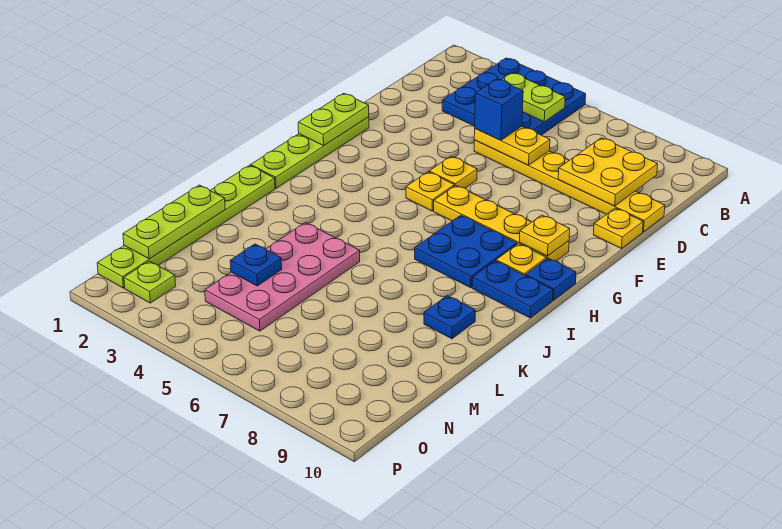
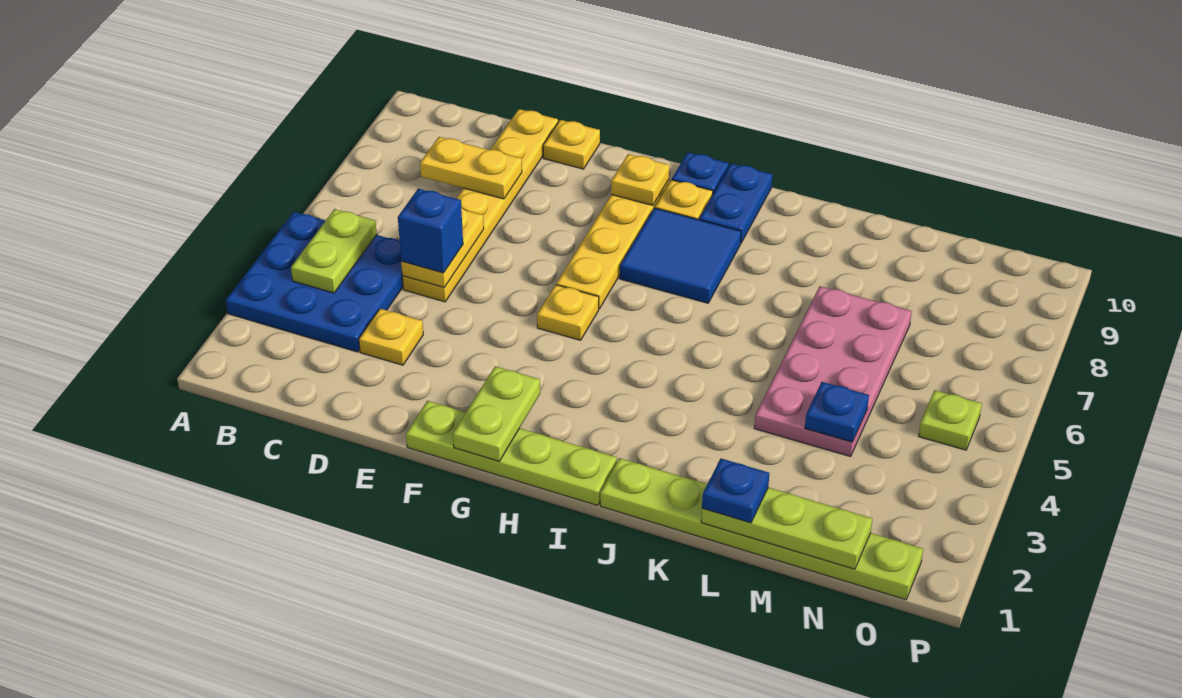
yellow 2x2 plate [558,138,658,206] -> yellow 1x2 plate [420,137,522,199]
lime 1x2 plate [298,93,369,146] -> lime 1x2 plate turned to [453,366,540,461]
yellow 1x1 plate [429,156,477,188] -> yellow 1x1 plate moved to [359,309,423,365]
blue 2x2 plate [415,215,517,288] -> blue 2x2 tile [620,208,741,303]
pink 2x4 plate [205,223,360,331] -> pink 2x4 plate turned to [754,286,912,457]
blue 1x1 plate [424,296,475,339] -> blue 1x1 plate moved to [702,459,769,523]
lime 1x1 plate [124,261,176,303] -> lime 1x1 plate moved to [919,390,982,450]

